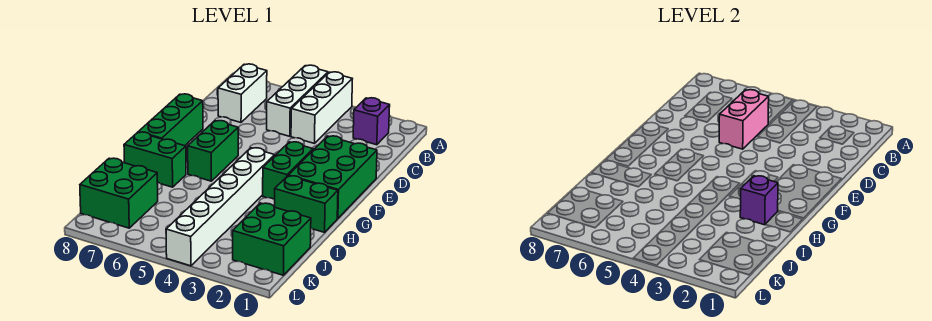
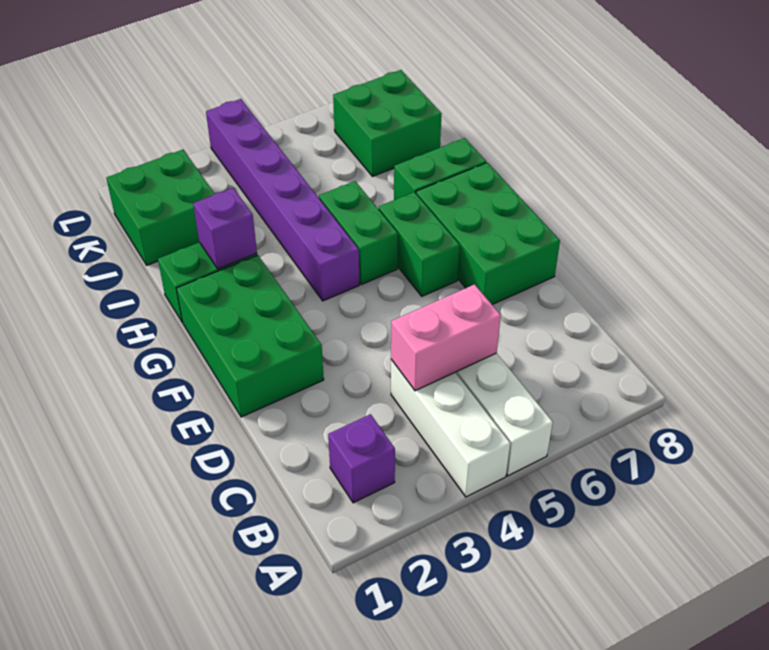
white 1x2 brick [218,64,267,122] -> none
pink 1x2 brick [719,90,769,149] -> pink 1x2 brick turned to [391,284,501,391]
green 1x3 brick [139,94,203,146] -> green 2x3 brick [416,163,560,305]
green 1x2 brick [263,142,313,200] -> green 1x2 brick moved to [319,181,398,284]
white 1x6 brick [166,148,275,266] -> purple 1x6 brick [206,99,360,301]

